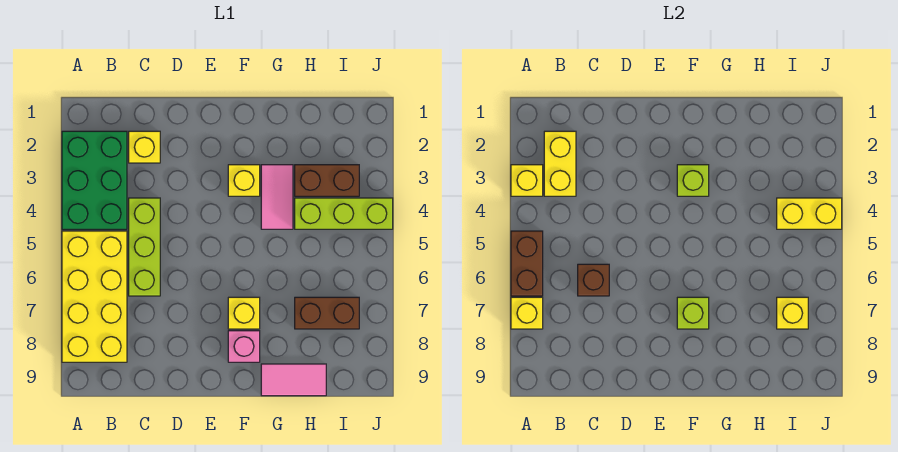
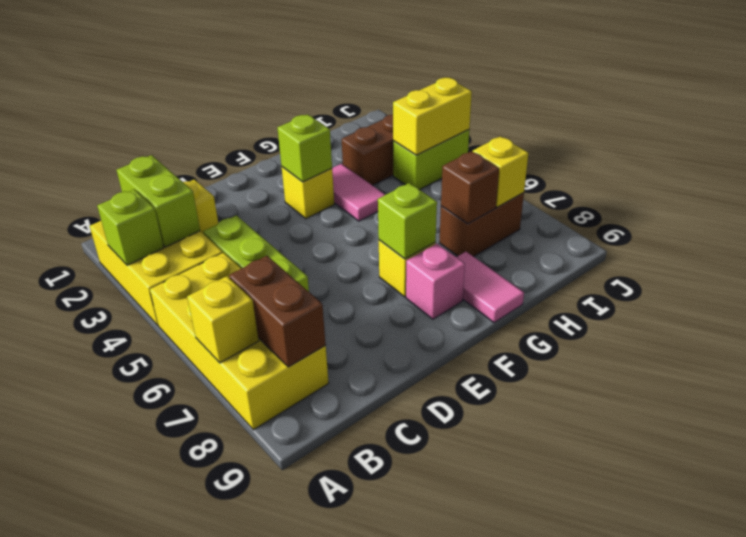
green 2x3 brick [62,131,127,229] -> yellow 2x3 brick [90,221,223,325]
yellow 1x1 brick [511,165,543,196] -> lime 1x1 brick [97,189,163,265]
brown 1x2 brick [511,231,543,296] -> brown 1x2 brick moved to [229,256,326,367]
yellow 1x2 brick [544,131,576,196] -> lime 1x2 brick [117,155,200,247]
brown 1x1 brick [578,264,609,296] -> brown 1x1 brick moved to [441,151,499,224]
pink 1x2 tile [261,364,326,396] -> pink 1x2 tile turned to [457,252,524,323]
lime 1x3 brick [295,198,393,229] -> lime 1x2 brick [393,130,469,190]

